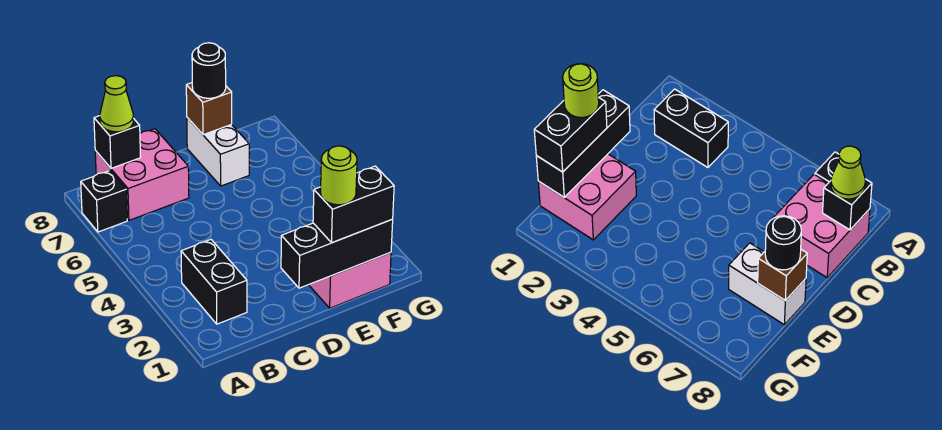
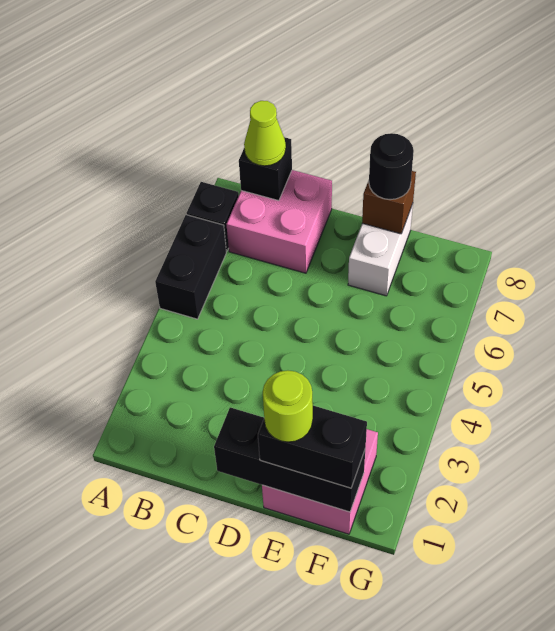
black 1x2 brick [181,240,247,324] -> black 1x2 brick moved to [155,215,226,319]

